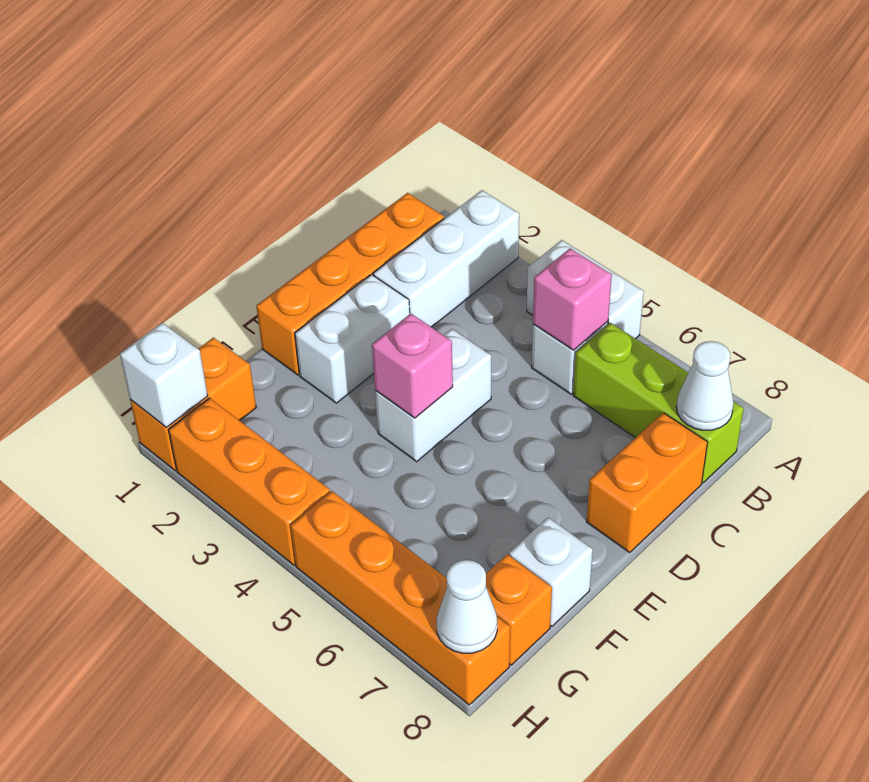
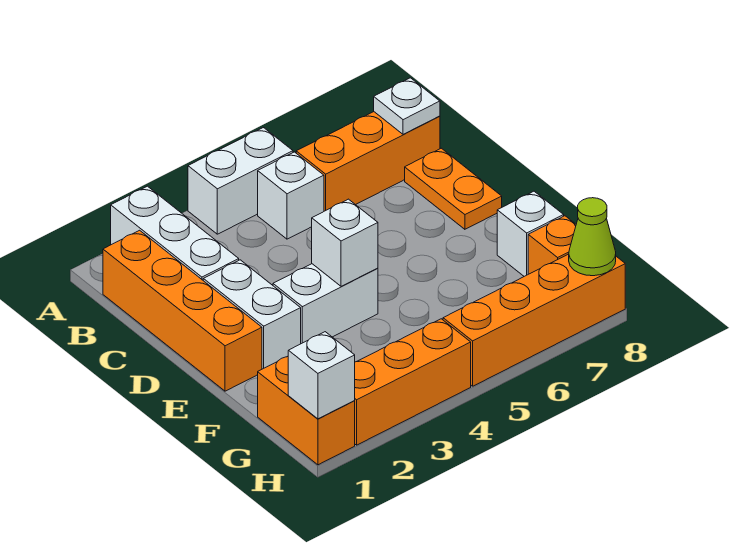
pink 1x1 brick [533,249,612,350] -> none
lime 1x3 brick [573,323,744,483] -> orange 1x3 brick [296,112,440,211]
white 1x1 cone [676,341,734,430] -> white 1x1 plate [374,78,440,134]
orange 1x2 brick [587,413,708,552] -> orange 1x2 plate [405,148,502,229]
white 1x2 brick [375,329,491,462] -> white 1x2 brick turned to [273,264,378,344]
pink 1x1 brick [372,314,453,418] -> white 1x1 brick [312,199,378,286]
white 1x1 cone [437,560,497,653] -> lime 1x1 cone [569,198,616,276]

